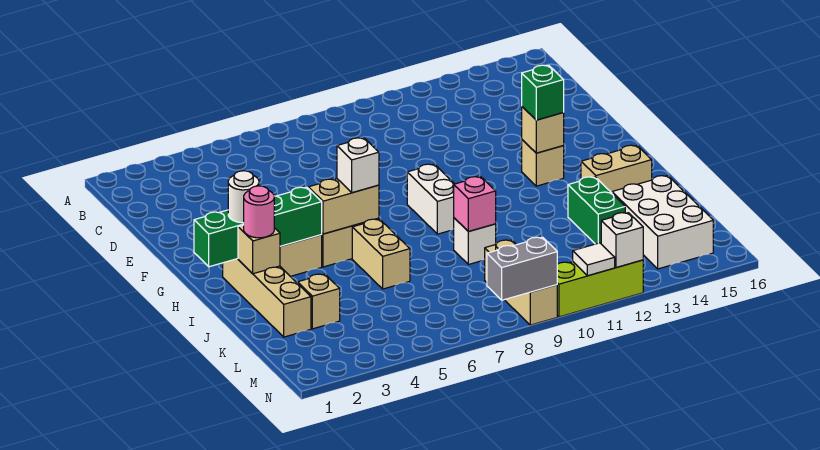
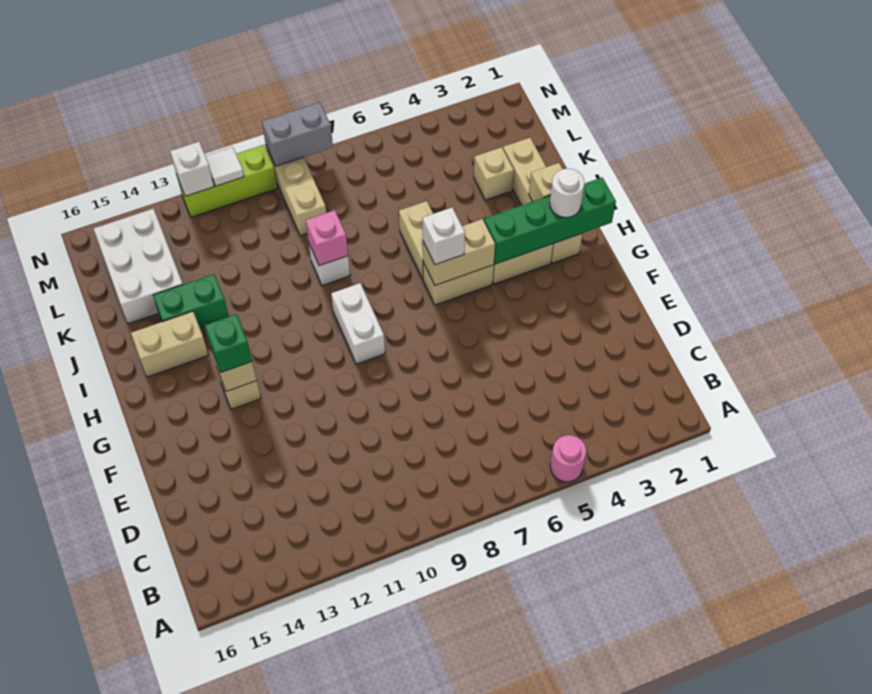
pink 1x1 round brick [244,186,274,238] -> pink 1x1 round brick moved to [550,435,586,482]
green 1x2 brick [568,177,625,244] -> green 1x2 brick turned to [153,274,229,328]

